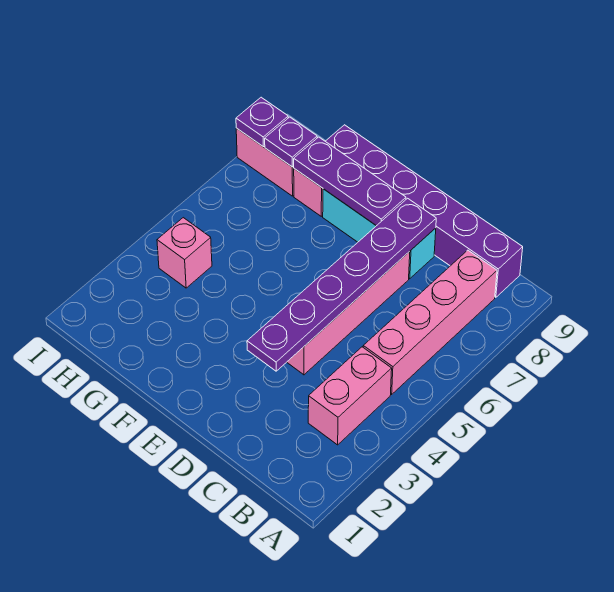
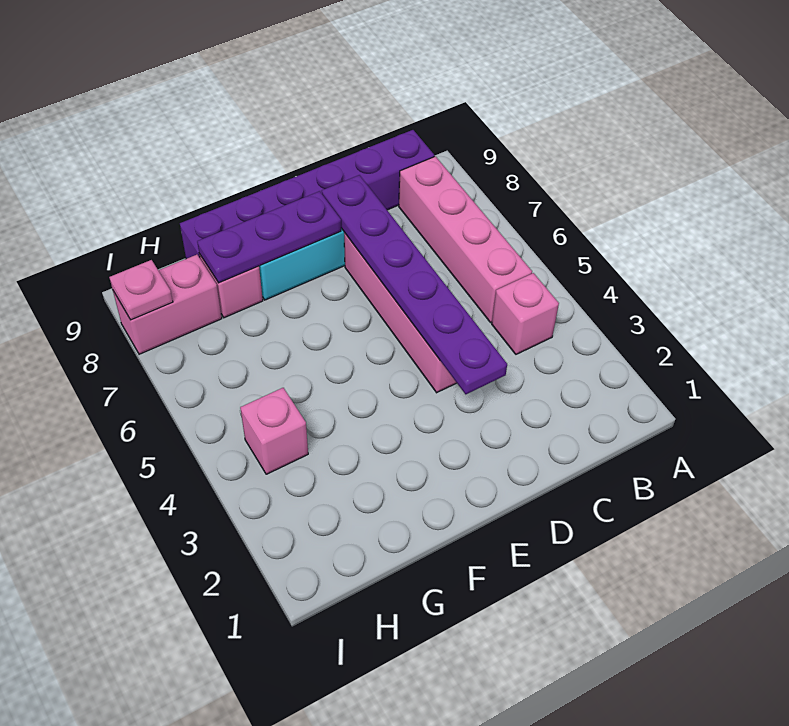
pink 1x2 brick [308,347,392,445] -> pink 1x1 brick [492,273,559,354]
purple 1x1 plate [265,117,317,167] -> none
purple 1x1 plate [236,97,288,147] -> pink 1x1 plate [109,260,173,320]

